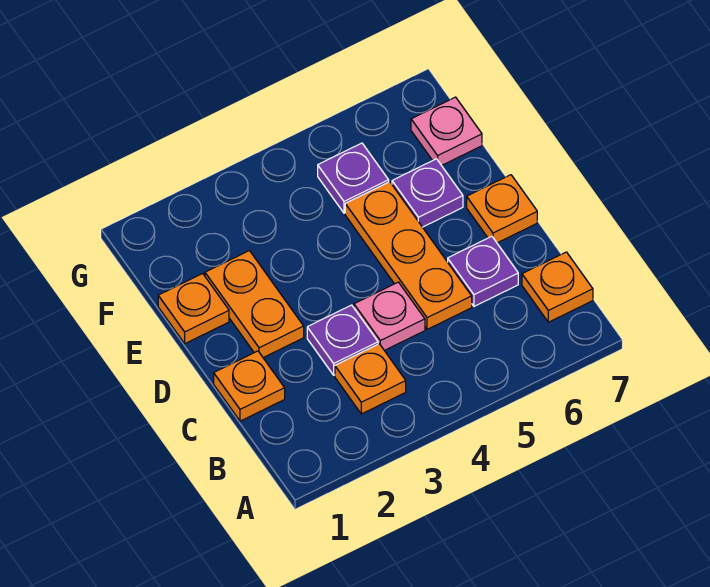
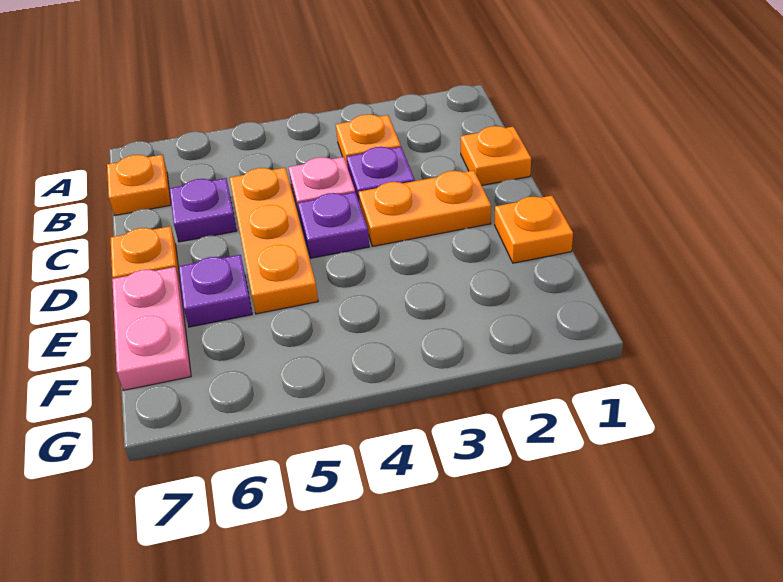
orange 1x2 plate [205,251,304,358] -> orange 1x2 plate turned to [359,170,491,246]
purple 1x1 plate [318,143,389,213] -> purple 1x1 plate moved to [298,192,369,258]
pink 1x1 plate [411,97,482,165] -> pink 1x2 plate [112,267,191,390]

